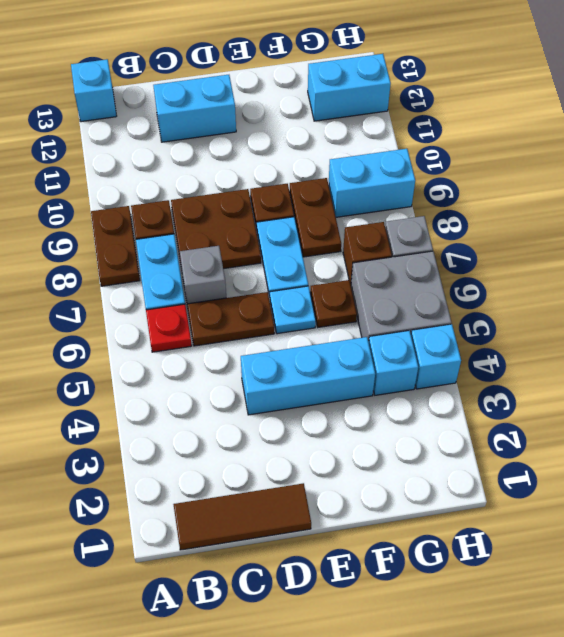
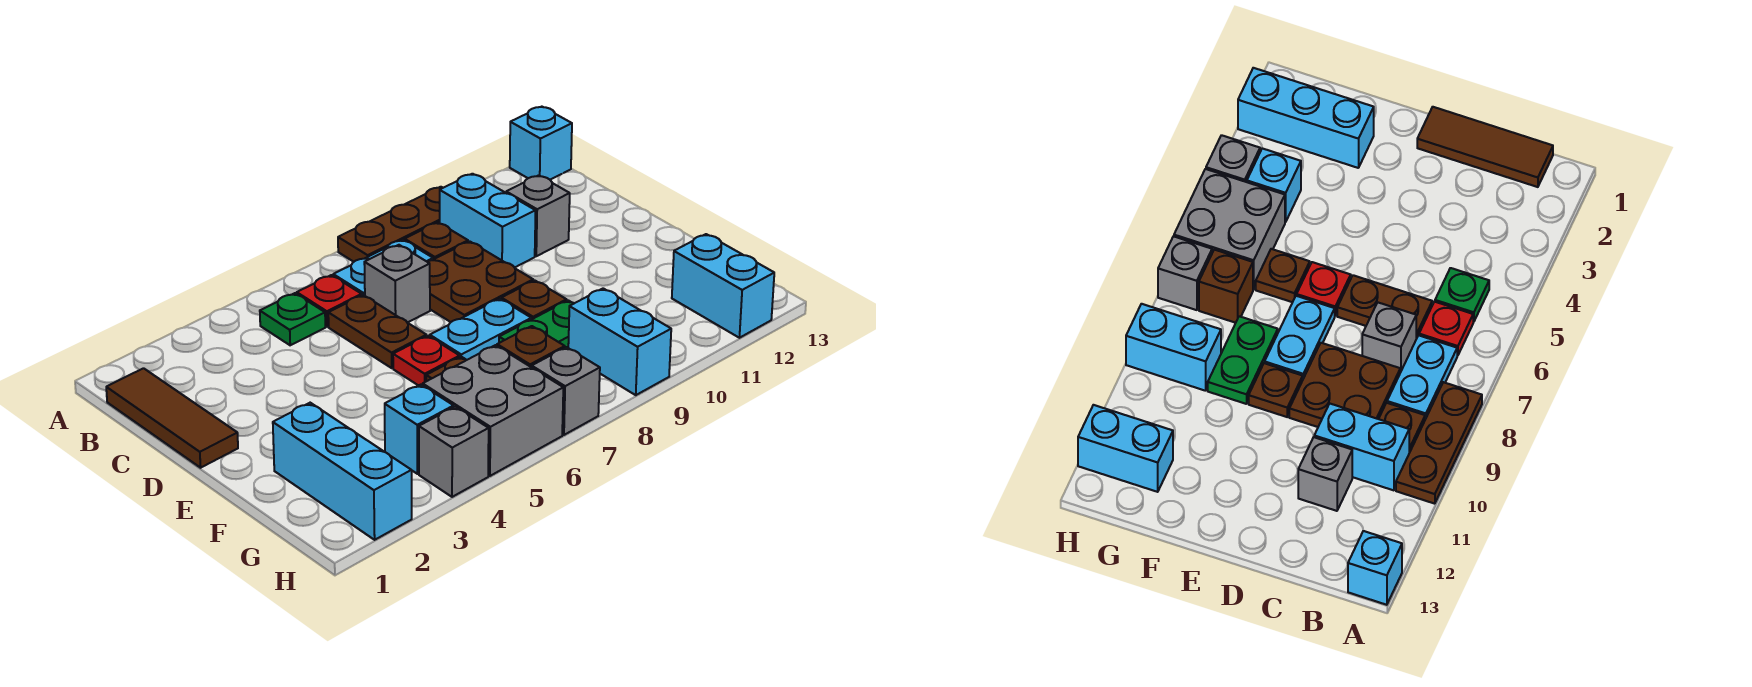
brown 1x2 plate [91,206,140,286] -> brown 1x3 plate [338,187,442,262]
none -> green 1x1 plate [260,293,325,345]
none -> grey 1x1 brick [506,175,570,256]
cyan 1x2 brick [153,75,236,142] -> cyan 1x2 brick moved to [440,174,536,268]
cyan 1x3 brick [241,337,375,415] -> cyan 1x3 brick moved to [273,403,412,540]
cyan 1x1 plate [270,286,316,334] -> red 1x1 plate [393,336,460,386]
brown 1x2 plate [290,178,341,257] -> green 1x2 plate [499,300,574,348]
cyan 1x1 brick [411,324,461,389] -> grey 1x1 brick [419,407,489,497]

